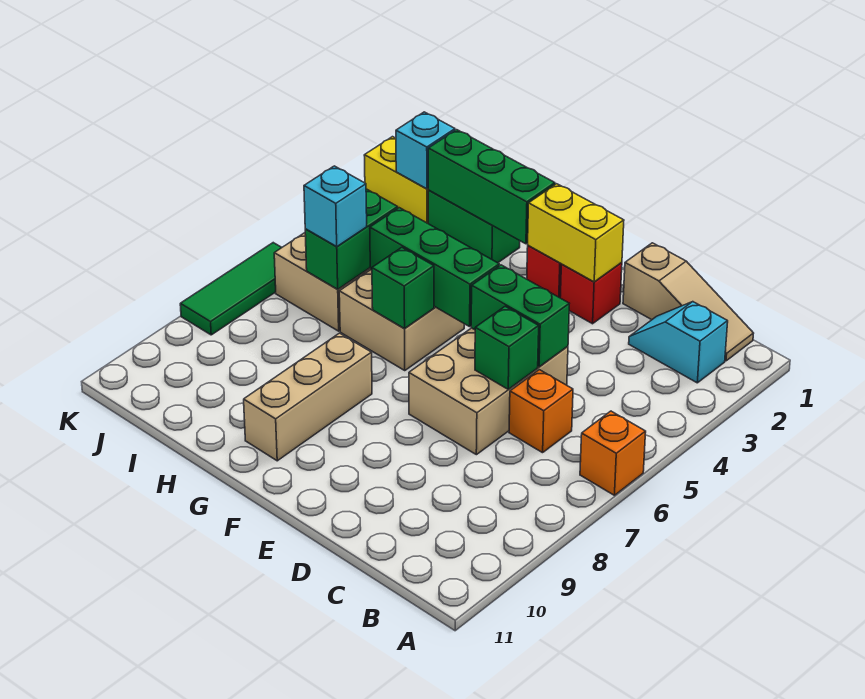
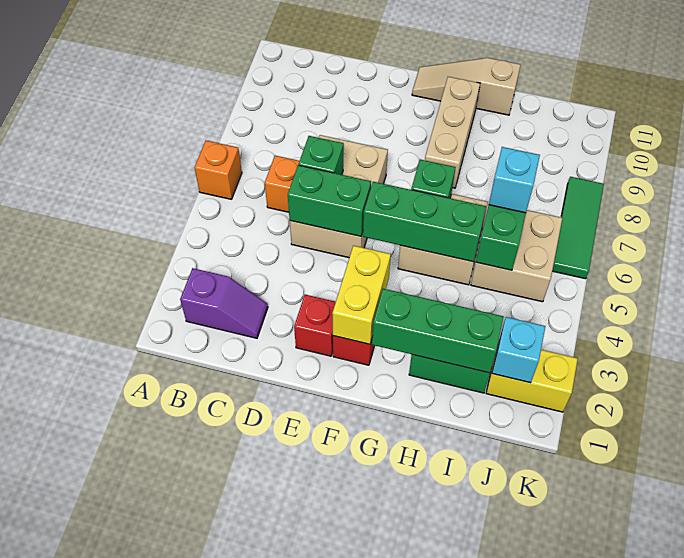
tan 1x3 slope [623,243,754,361] -> tan 1x3 slope moved to [412,58,521,115]
cyan 1x2 slope [629,302,728,383] -> purple 1x2 slope [180,268,268,338]
yellow 1x2 brick [528,184,624,282] -> yellow 1x2 brick turned to [332,246,391,344]

